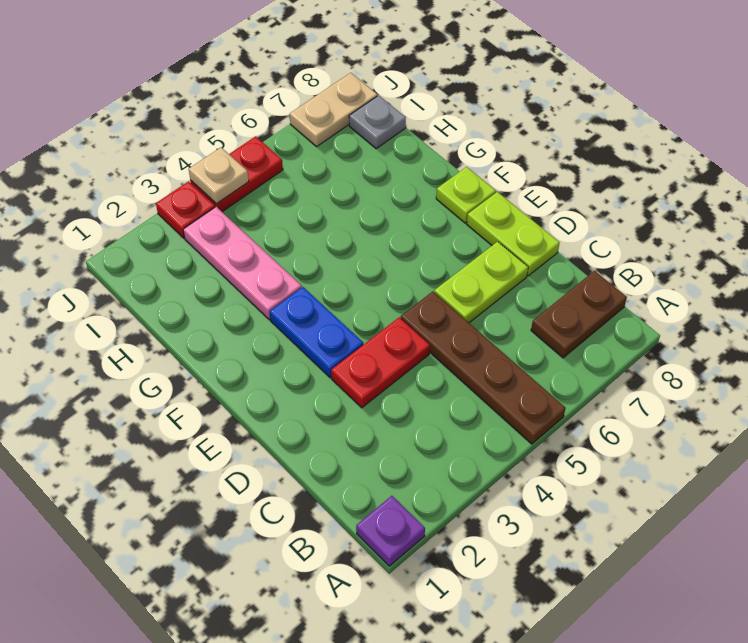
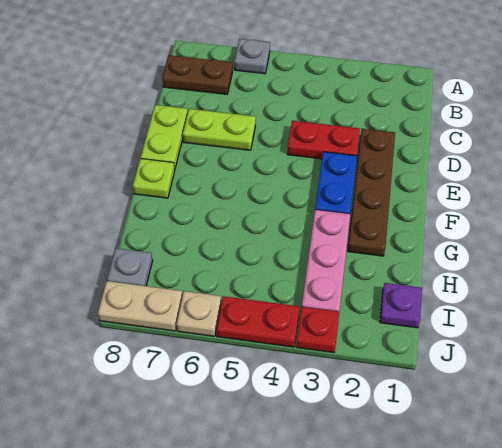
purple 1x1 plate [356,496,425,566] -> purple 1x1 plate moved to [380,283,422,328]
brown 1x4 plate [401,292,566,444] -> brown 1x4 plate moved to [348,129,395,256]
none -> grey 1x1 plate [234,39,270,74]
tan 1x1 plate [189,148,249,204] -> tan 1x1 plate moved to [177,291,221,336]

